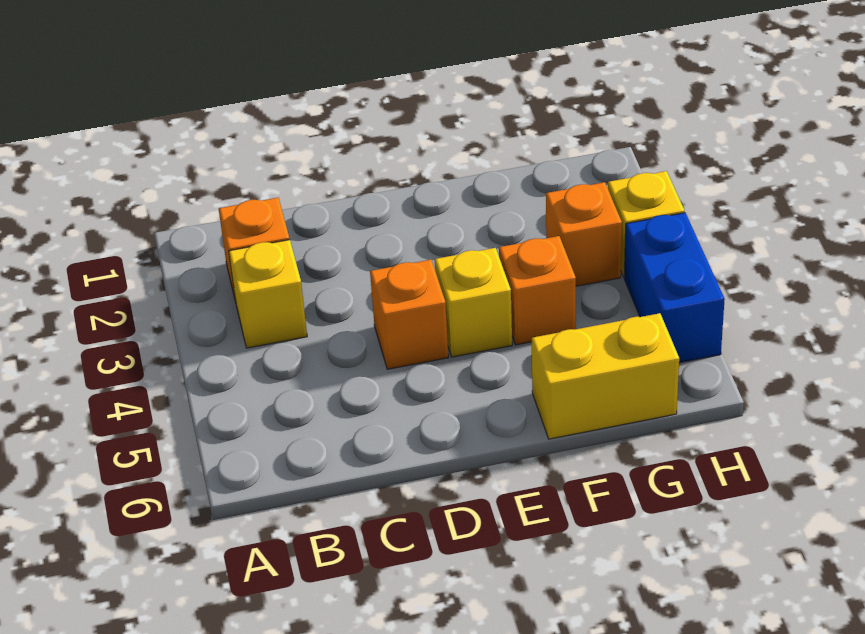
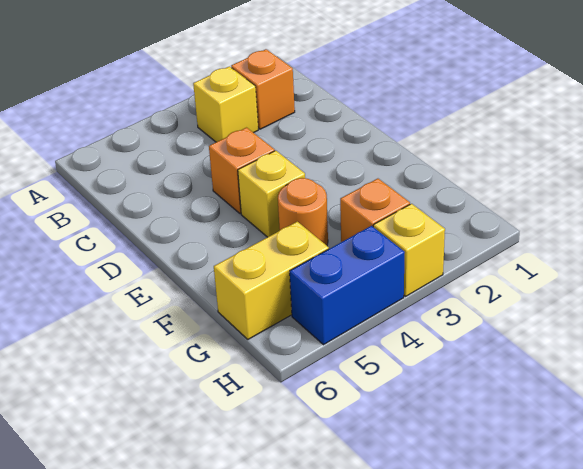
orange 1x1 brick [499,236,576,345] -> orange 1x1 round brick [278,178,328,245]
yellow 1x2 brick [532,313,679,439] -> yellow 1x2 brick turned to [214,222,329,339]

